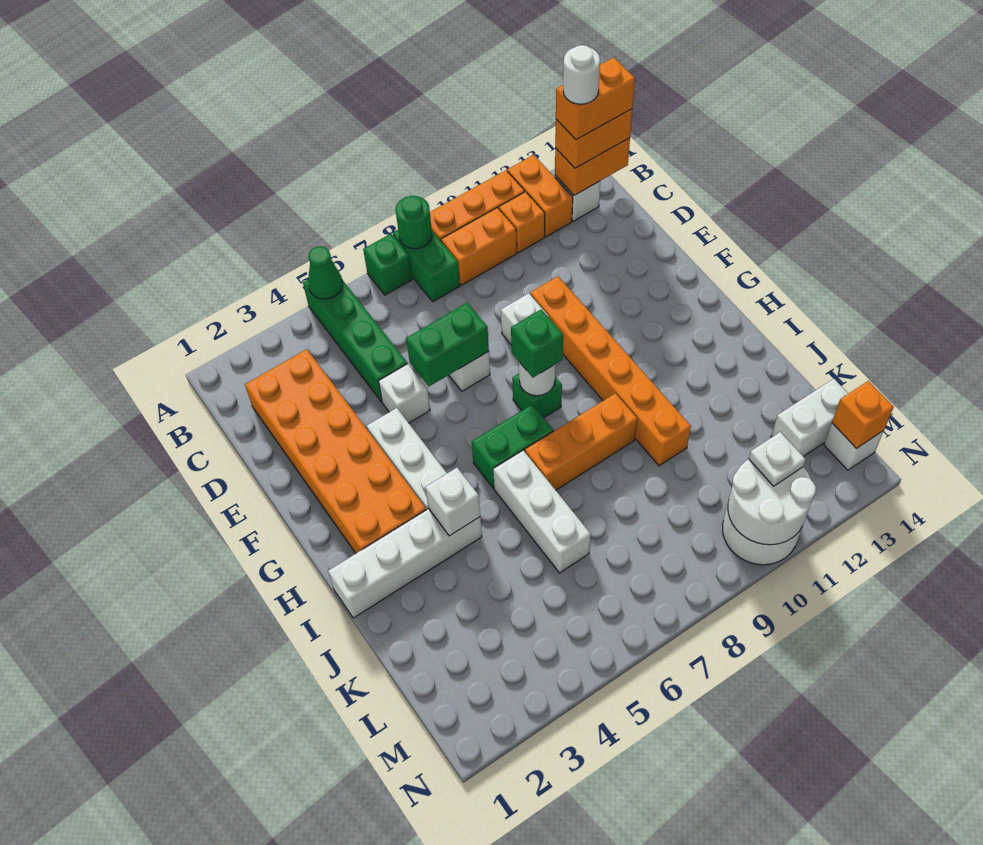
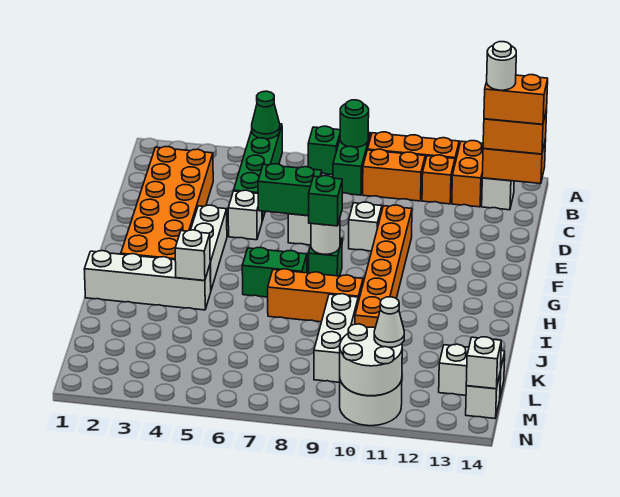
white 1x3 brick [493,450,591,573] -> white 1x3 brick moved to [314,294,358,382]
white 1x1 plate [749,432,806,486] -> white 1x1 cone [374,297,404,347]
orange 1x1 brick [832,381,894,448] -> white 1x1 brick [466,337,501,389]

